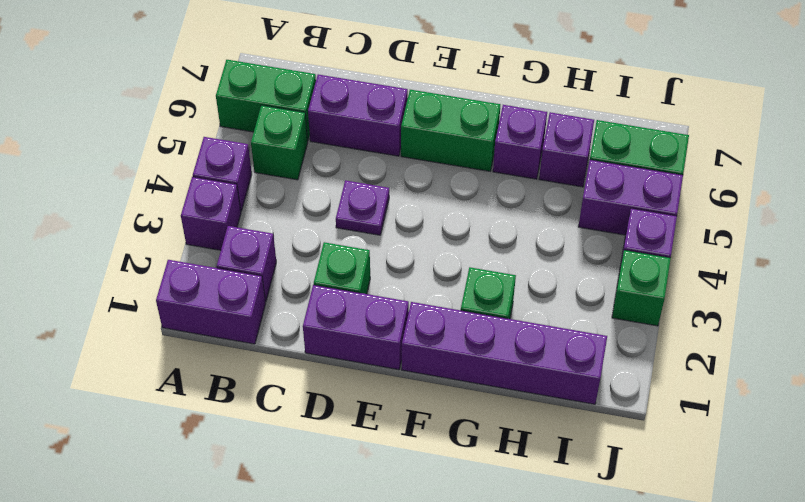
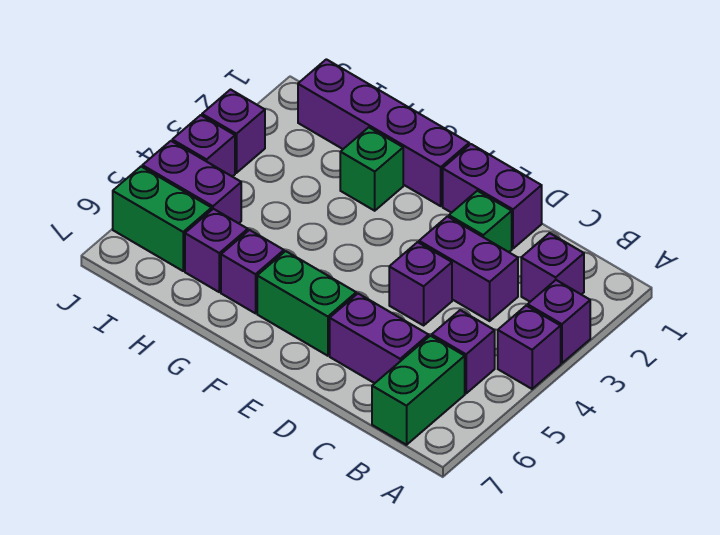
purple 1x2 brick [156,260,266,344] -> purple 1x2 brick moved to [419,217,518,321]
green 1x2 brick [216,60,316,141] -> green 1x2 brick turned to [372,336,465,445]
green 1x1 brick [251,105,308,180] -> purple 1x1 brick [432,310,495,393]
purple 1x1 plate [336,180,389,235] -> purple 1x1 brick [389,242,452,325]
green 1x1 brick [612,250,671,326] -> purple 1x1 brick [202,90,265,173]

